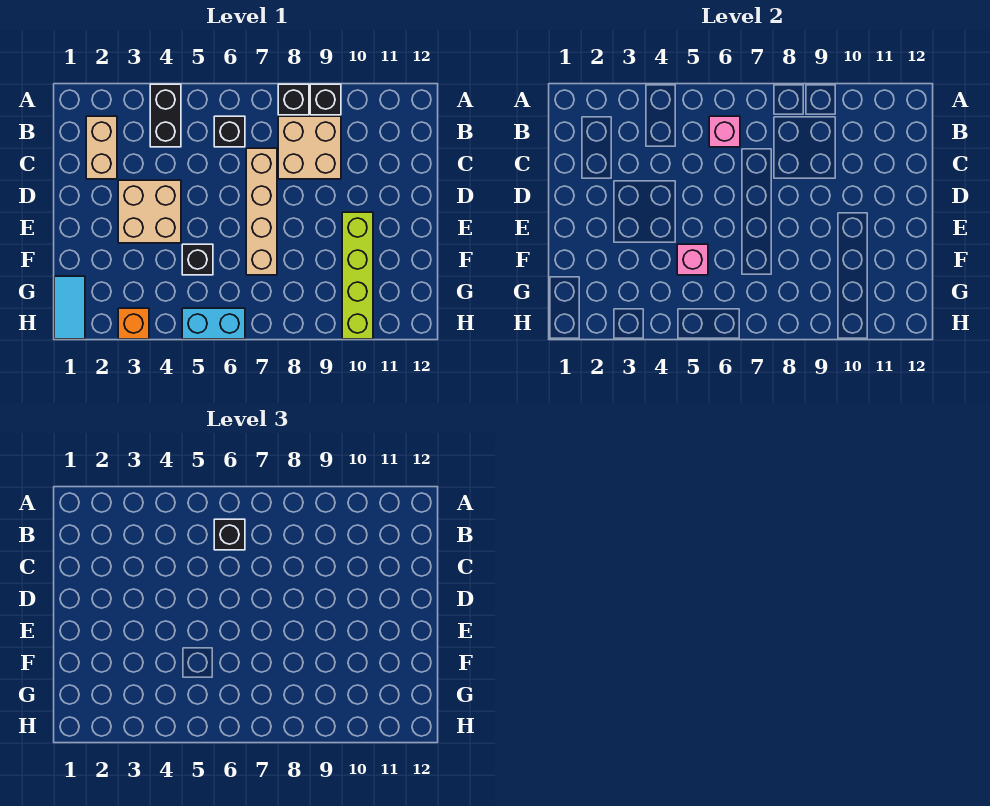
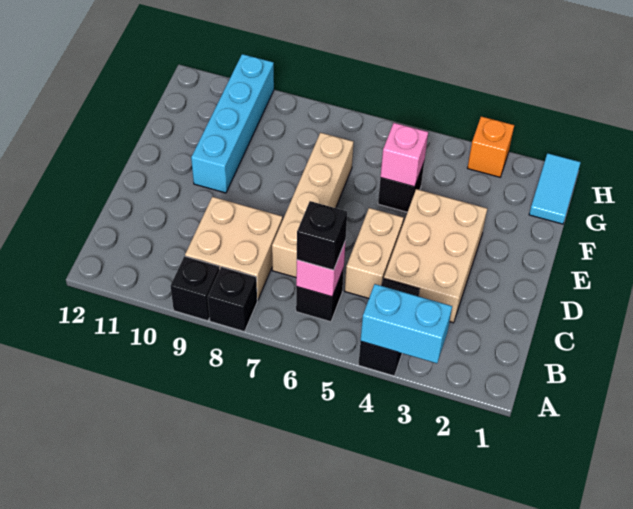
tan 1x2 brick [86,116,117,179] -> tan 1x2 brick moved to [345,208,404,298]
tan 2x2 brick [118,180,181,243] -> tan 2x3 brick [384,189,487,323]
lime 1x4 brick [342,212,373,339] -> cyan 1x4 brick [191,54,274,193]
cyan 1x2 brick [182,308,245,339] -> cyan 1x2 brick moved to [361,284,452,363]

